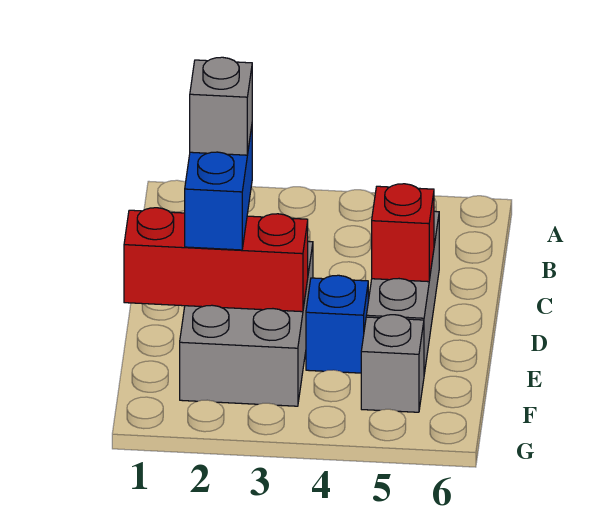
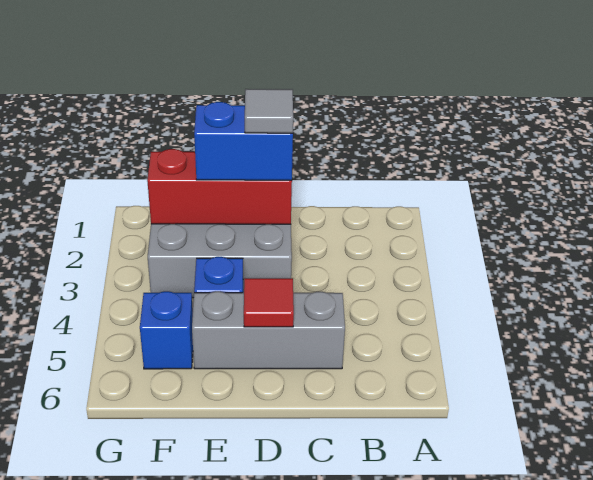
grey 1x1 brick [190,57,252,155] -> grey 1x1 tile [245,89,293,133]
red 1x1 brick [372,184,434,282] -> red 1x1 tile [244,278,294,327]
red 1x3 brick [124,208,308,312] -> red 1x3 brick turned to [147,149,292,224]
grey 1x1 brick [361,315,424,412] -> blue 1x1 brick [140,291,193,369]

